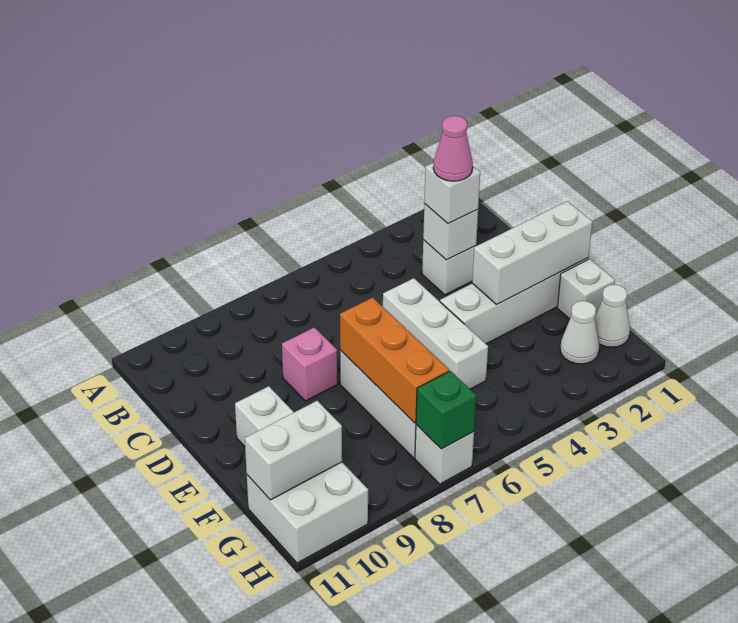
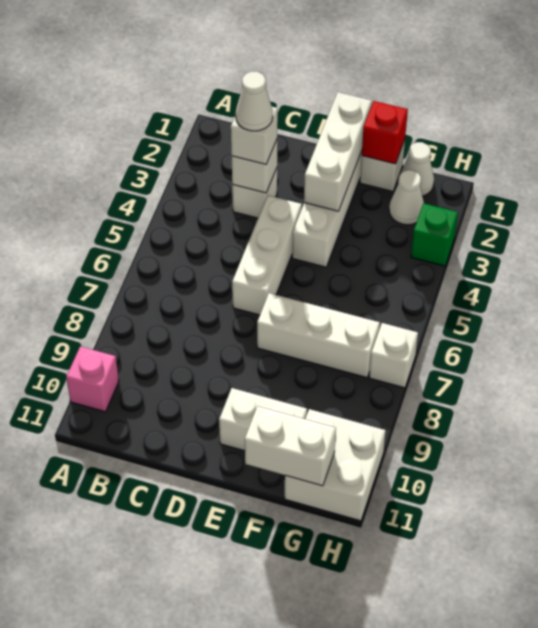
pink 1x1 cone [433,116,473,181] -> white 1x1 cone [236,72,273,131]
white 1x3 brick [383,278,488,389] -> white 1x3 brick turned to [232,195,302,315]
pink 1x1 brick [282,327,338,401] -> pink 1x1 brick moved to [66,346,119,412]
orange 1x3 brick [340,298,449,423] -> none
none -> red 1x1 brick [362,101,408,164]
white 1x2 brick [245,401,342,500] -> white 1x2 brick turned to [245,406,336,486]
green 1x1 brick [416,371,476,449] -> green 1x1 brick moved to [411,203,458,266]

